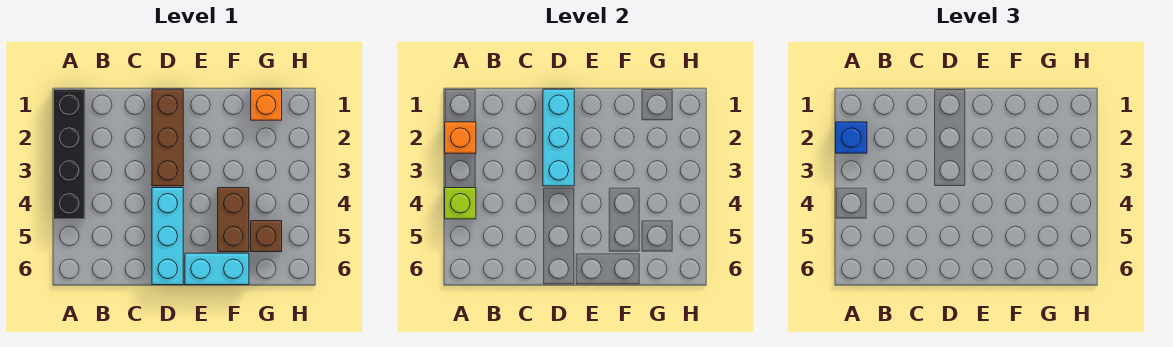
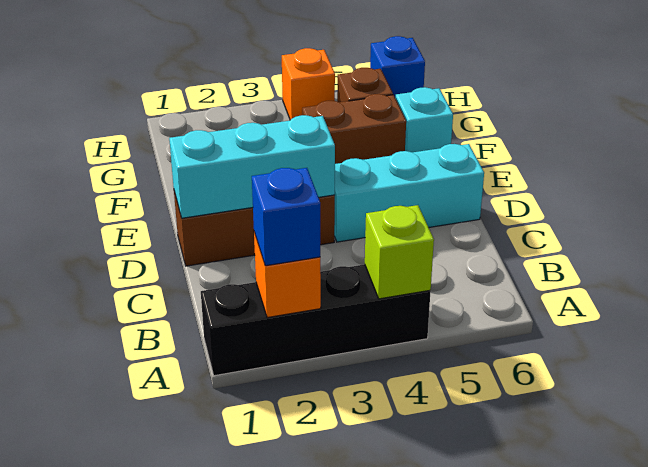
cyan 1x2 brick [185,253,249,285] -> cyan 1x1 brick [396,87,453,152]
orange 1x1 brick [251,89,282,120] -> orange 1x1 brick moved to [282,48,335,120]
none -> blue 1x1 brick [370,36,425,98]

